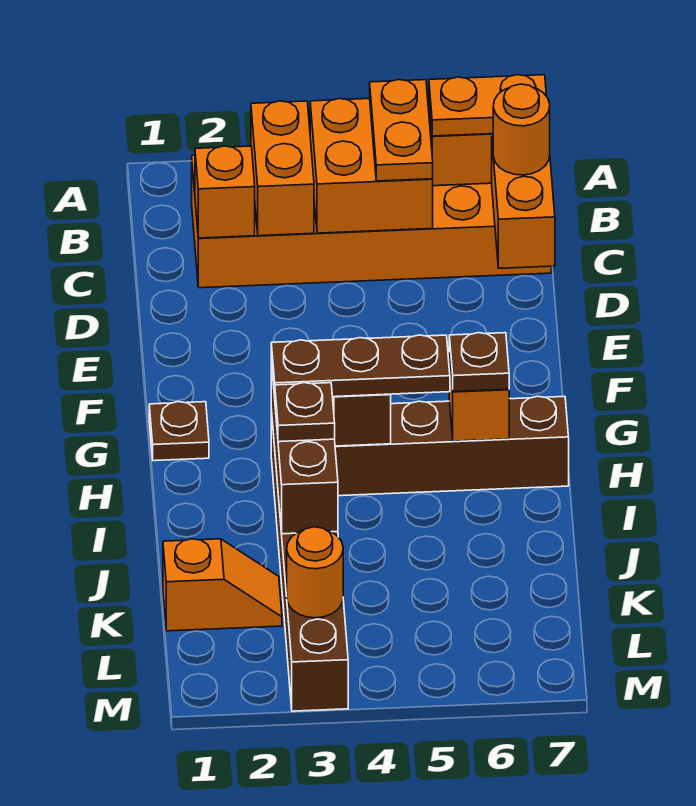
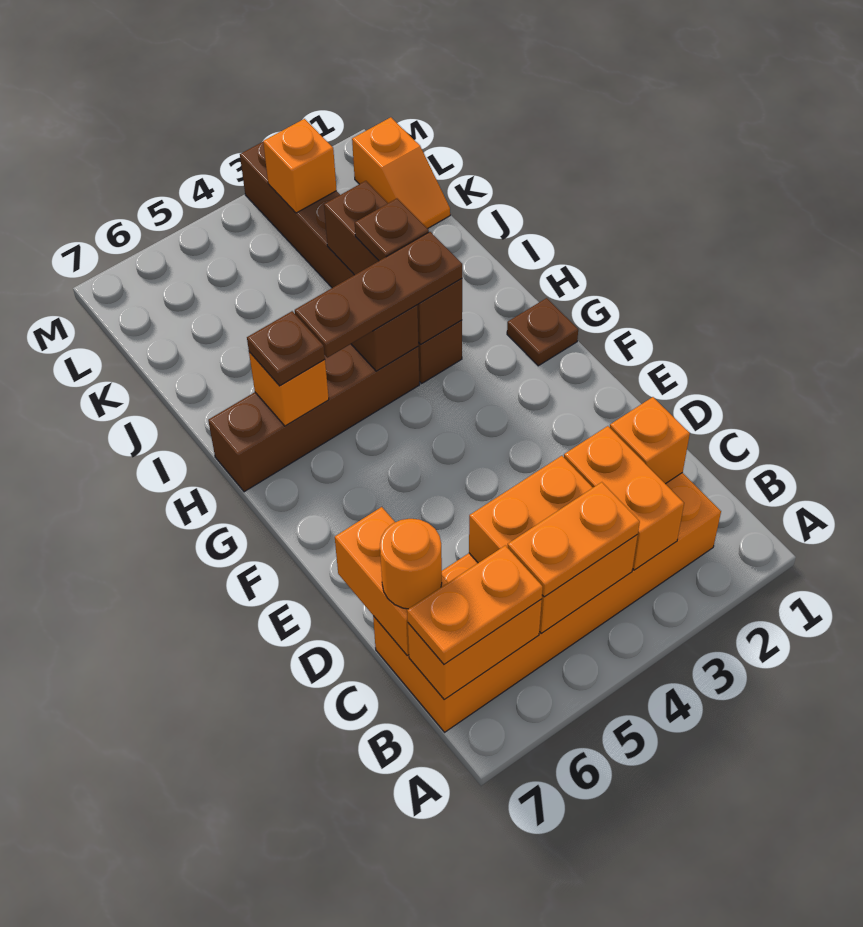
orange 1x2 plate [370,80,433,181] -> orange 1x2 plate turned to [508,482,640,597]
orange 1x2 slope [163,539,282,631] -> orange 1x2 slope turned to [352,117,450,229]
orange 1x1 round brick [287,527,343,618] -> orange 1x1 brick [263,119,337,213]

